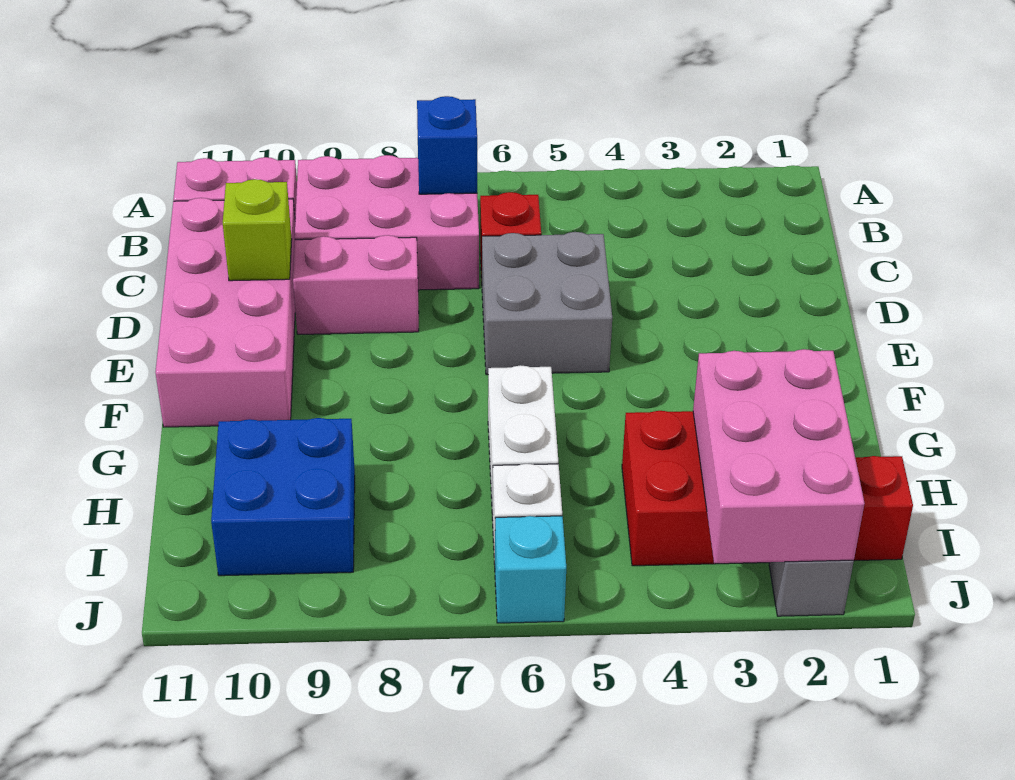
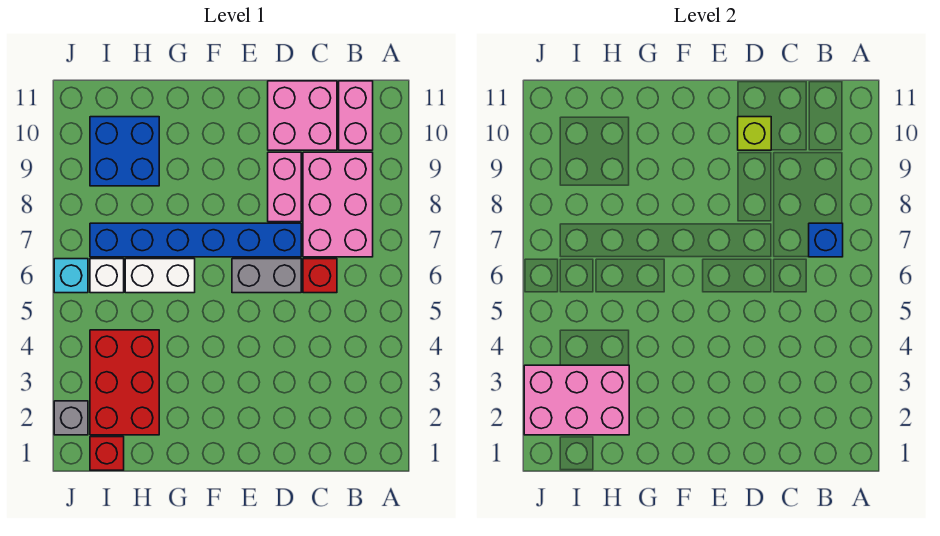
pink 2x4 brick [155,198,295,427] -> pink 2x2 brick [268,81,337,150]
grey 2x2 brick [482,232,612,375] -> grey 1x2 brick [232,259,301,293]
none -> blue 1x6 brick [90,223,301,257]

